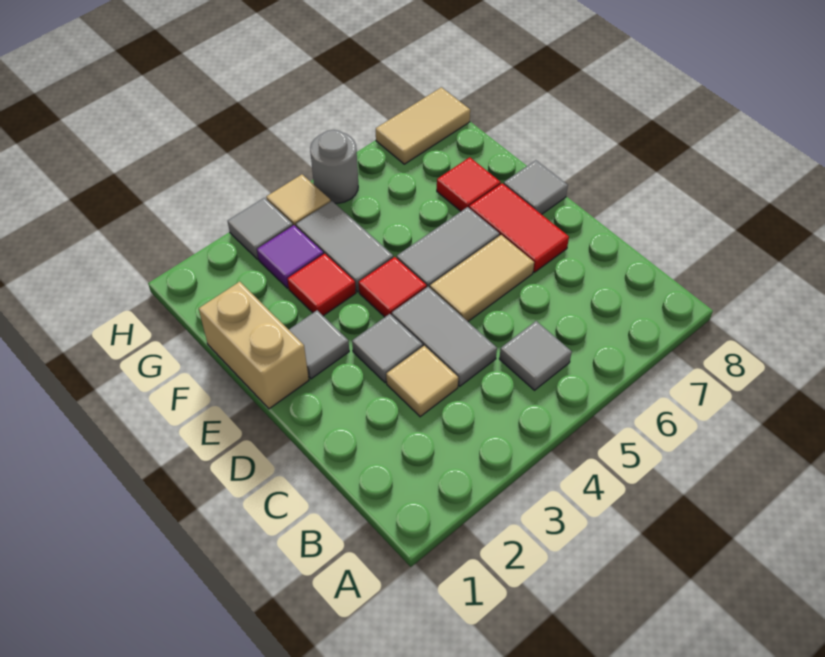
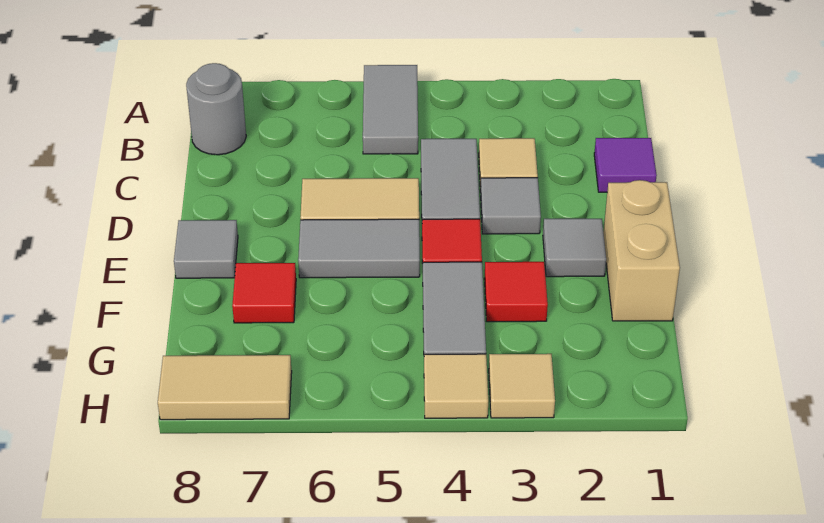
grey 1x1 tile [499,321,572,390] -> grey 1x2 tile [363,65,418,154]
red 1x2 tile [469,183,569,272] -> none
purple 1x1 tile [257,225,323,288] -> purple 1x1 tile moved to [594,138,657,192]
grey 1x1 tile [228,198,293,259] -> tan 1x1 tile [489,354,555,418]
grey 1x1 round brick [310,130,358,203] -> grey 1x1 round brick moved to [186,63,246,155]

